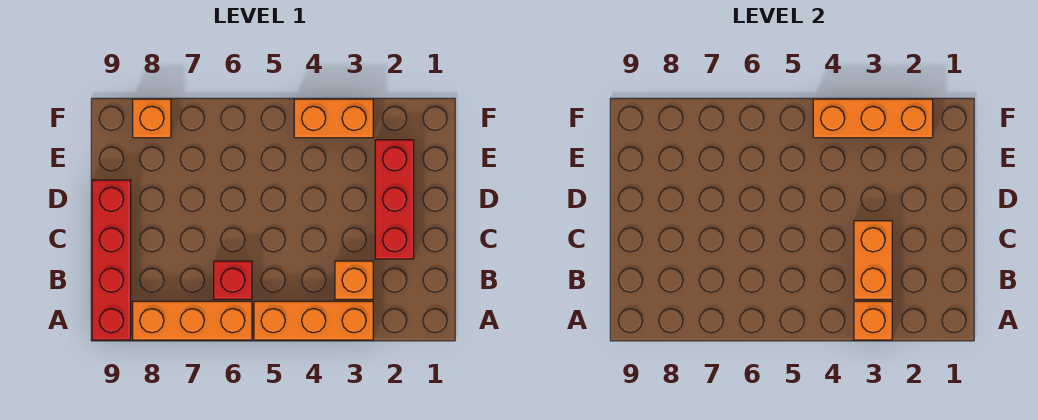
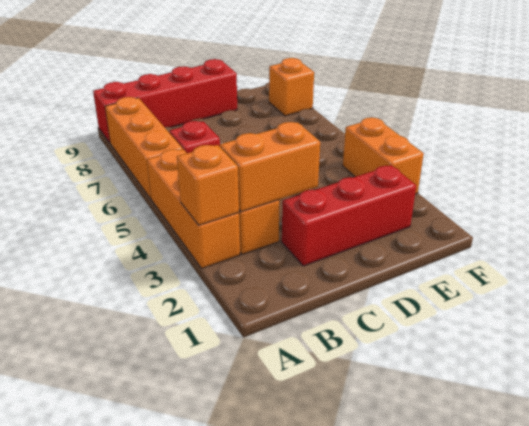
orange 1x3 brick [813,99,933,138] -> none

